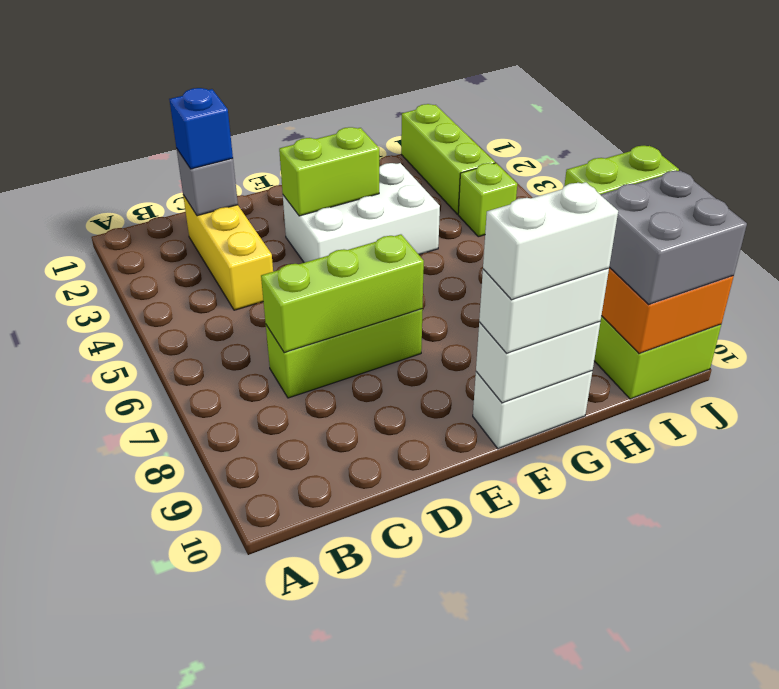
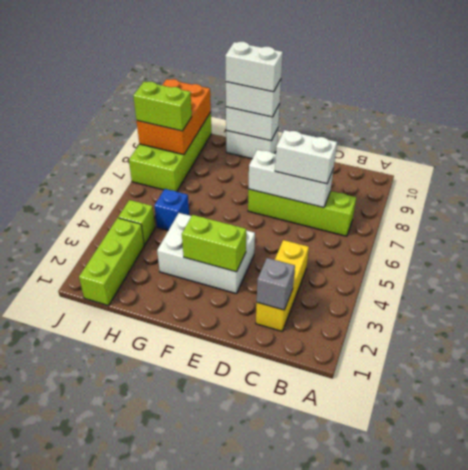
blue 1x1 brick [169,88,233,169] -> blue 1x1 brick moved to [154,189,189,230]
lime 1x3 brick [266,309,423,398] -> lime 1x4 brick [248,189,356,236]
lime 1x3 brick [261,234,424,353] -> white 1x3 brick [248,150,334,208]
none -> white 1x2 brick [275,130,337,184]
grey 2x2 brick [600,171,747,304] -> none

